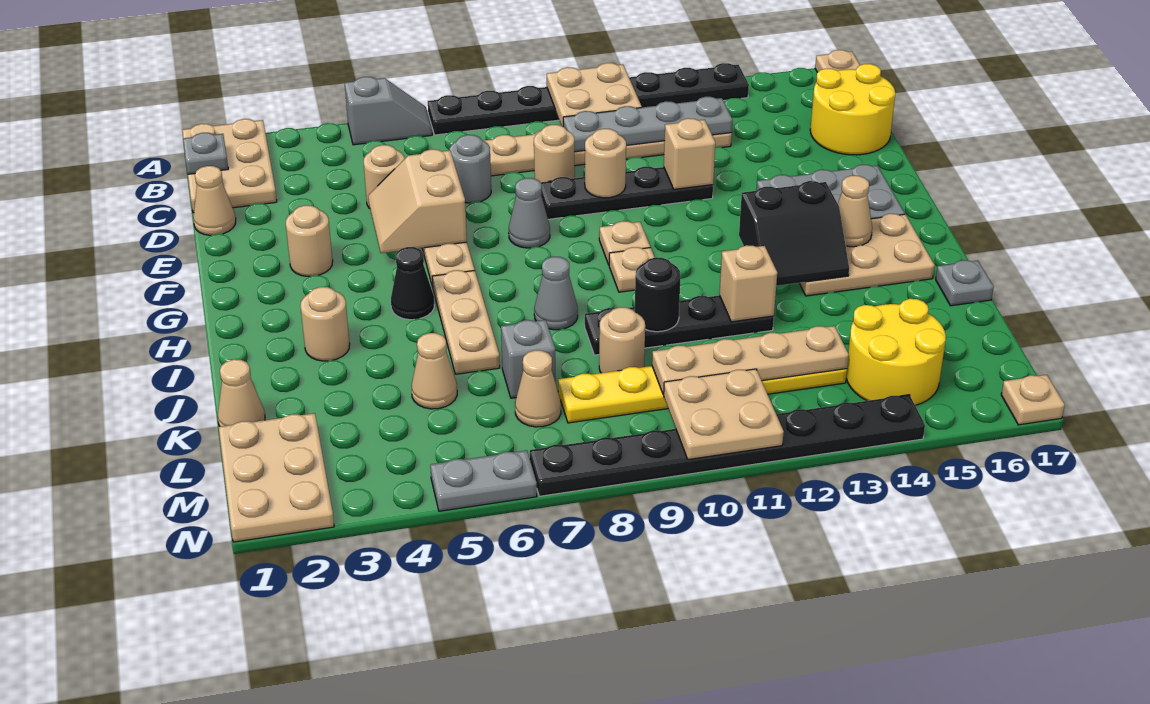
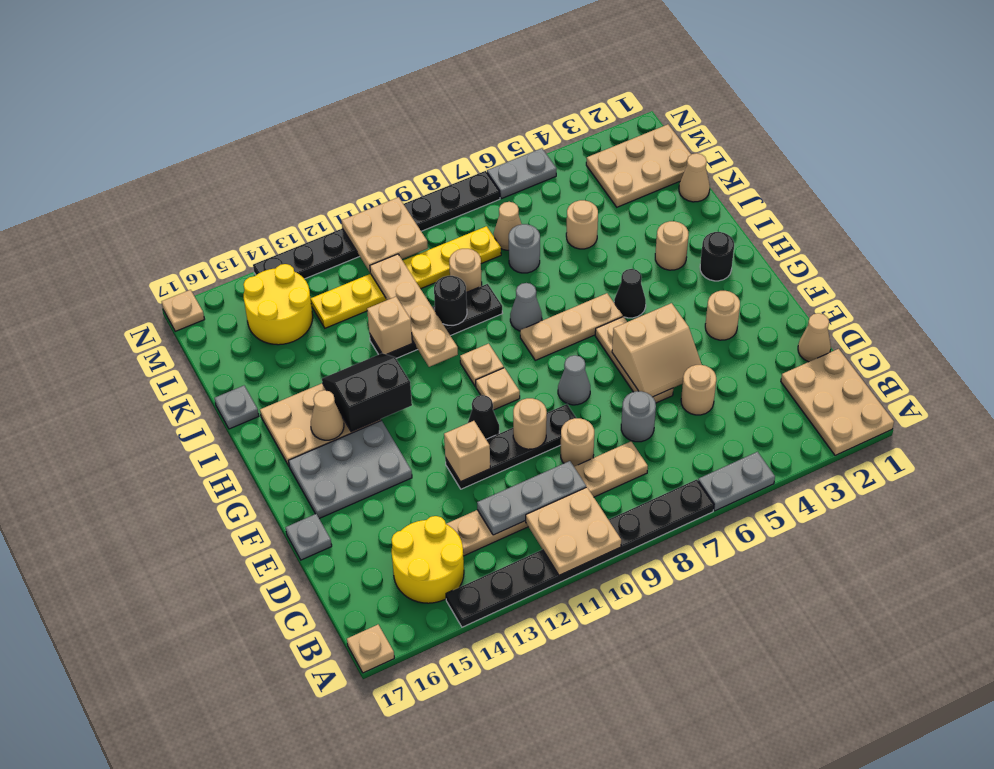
grey 1x2 slope [345,77,432,145] -> grey 1x2 plate [698,452,775,511]
grey 1x1 plate [183,133,228,174] -> grey 1x1 plate moved to [286,514,332,560]
grey 1x4 plate [563,97,732,152] -> grey 1x3 plate [477,461,586,535]
yellow 2x2 round brick [810,64,895,155] -> yellow 2x2 round brick moved to [392,516,464,603]
tan 2x2 slope [368,149,467,253] -> tan 2x2 slope turned to [612,303,702,397]
none -> black 1x1 cone [468,395,499,439]
none -> black 1x1 round brick [700,232,734,281]
tan 1x3 plate [432,270,500,374] -> tan 1x3 plate turned to [520,293,623,360]
tan 1x1 cone [412,333,457,409] -> tan 1x1 round brick [566,200,598,249]
grey 1x1 brick [501,320,556,398] -> grey 1x1 round brick [509,224,540,273]
tan 2x3 plate [219,413,334,542] -> tan 2x3 plate turned to [586,124,691,207]
tan 1x4 plate [652,326,849,395] -> tan 1x4 plate turned to [370,254,458,367]

